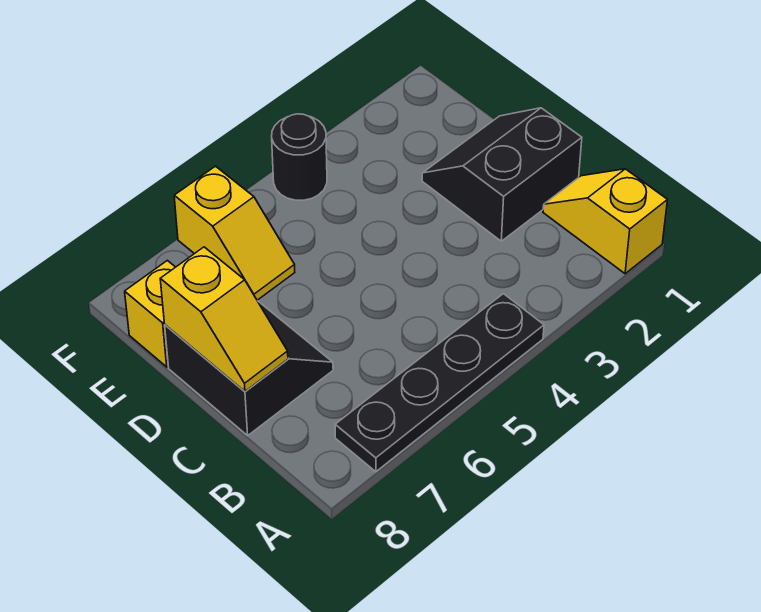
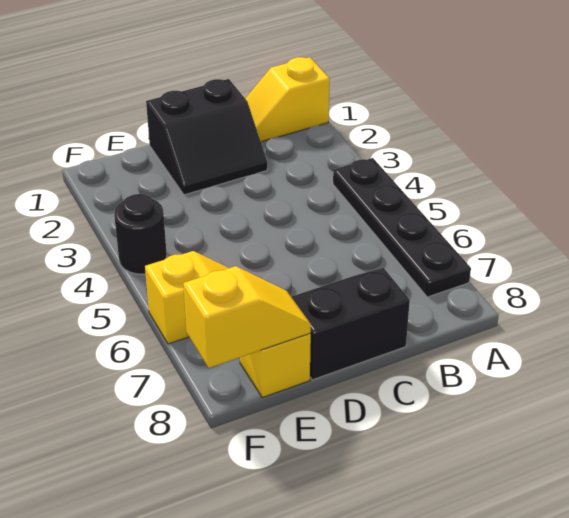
black 2x2 slope [422,108,582,241] -> black 2x2 slope turned to [146,79,267,195]
yellow 1x2 slope [160,247,288,391] -> yellow 1x2 slope moved to [183,266,311,368]

